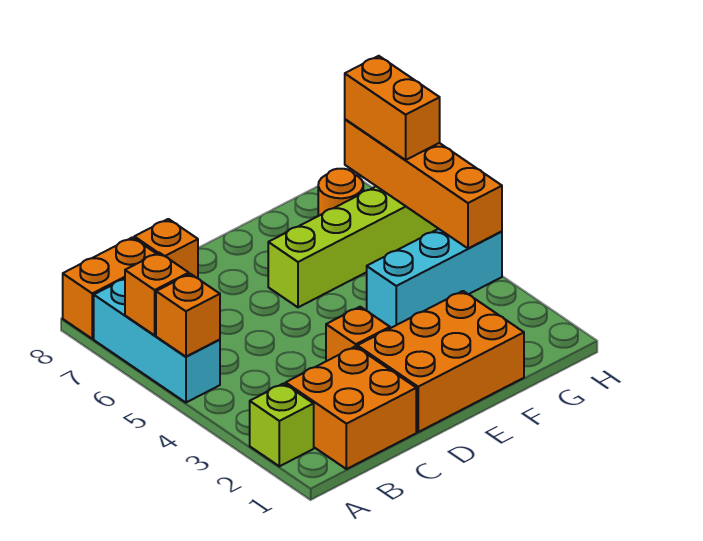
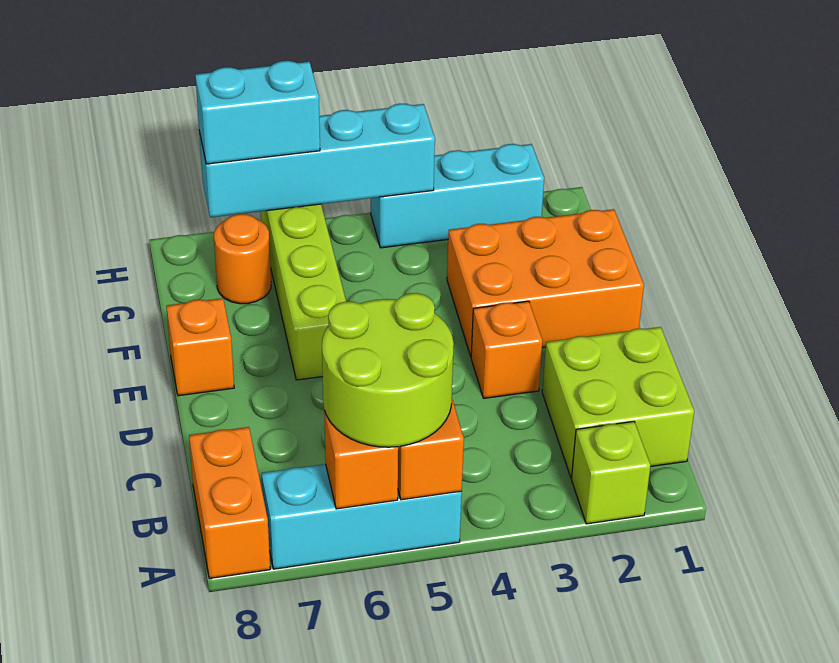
none -> lime 2x2 round brick [322,293,454,447]
orange 2x2 brick [286,346,416,469] -> lime 2x2 brick [542,327,694,478]
orange 1x1 brick [134,219,198,278] -> orange 1x1 brick moved to [166,298,234,396]
orange 2x3 brick [357,291,524,432] -> orange 2x3 brick turned to [447,209,644,356]
cyan 1x3 brick [367,229,502,328] -> cyan 1x3 brick turned to [371,144,544,248]
orange 1x4 brick [345,119,502,248] -> cyan 1x4 brick [199,104,435,217]
orange 1x2 brick [345,56,440,160] -> cyan 1x2 brick [195,61,320,164]

